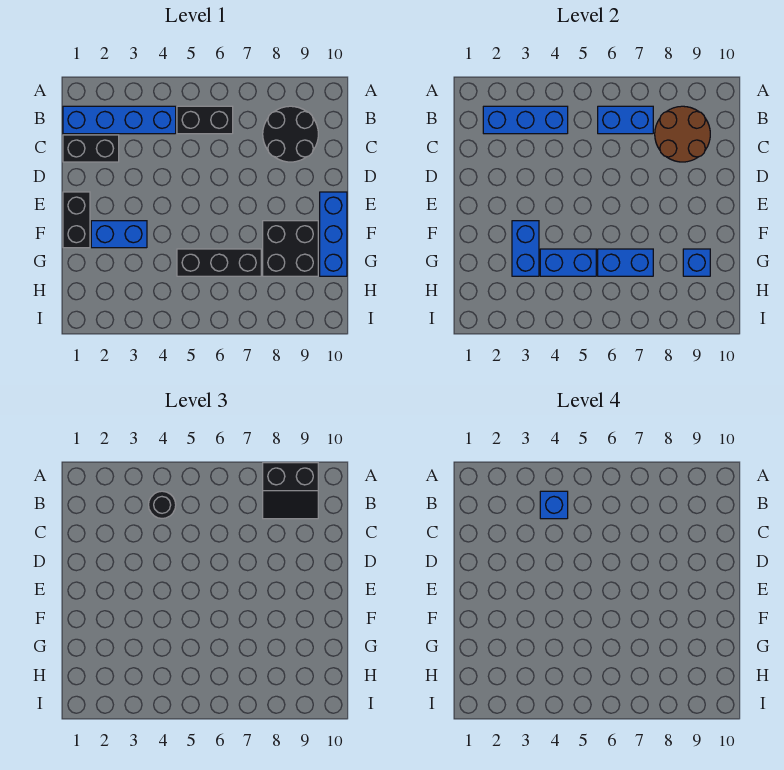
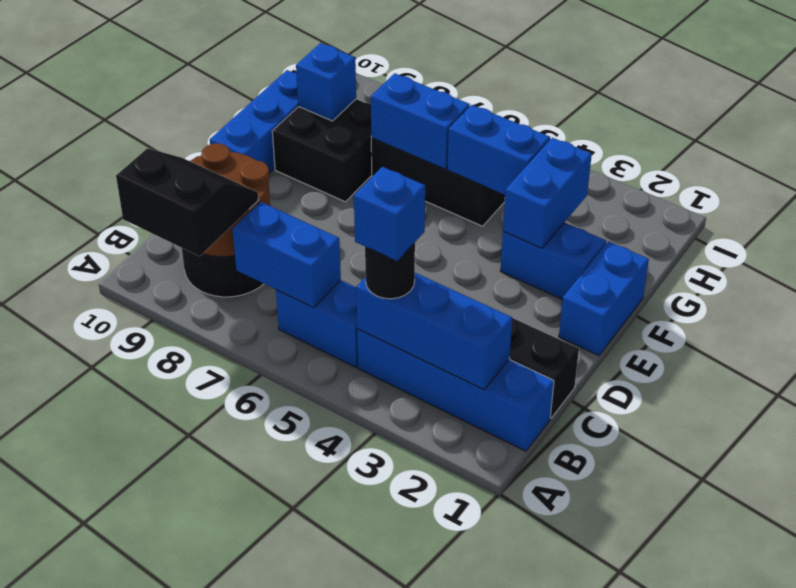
black 1x2 brick [177,106,233,134] -> blue 1x2 brick [276,280,358,367]
black 1x2 brick [63,192,90,248] -> blue 1x2 brick [559,241,649,355]

